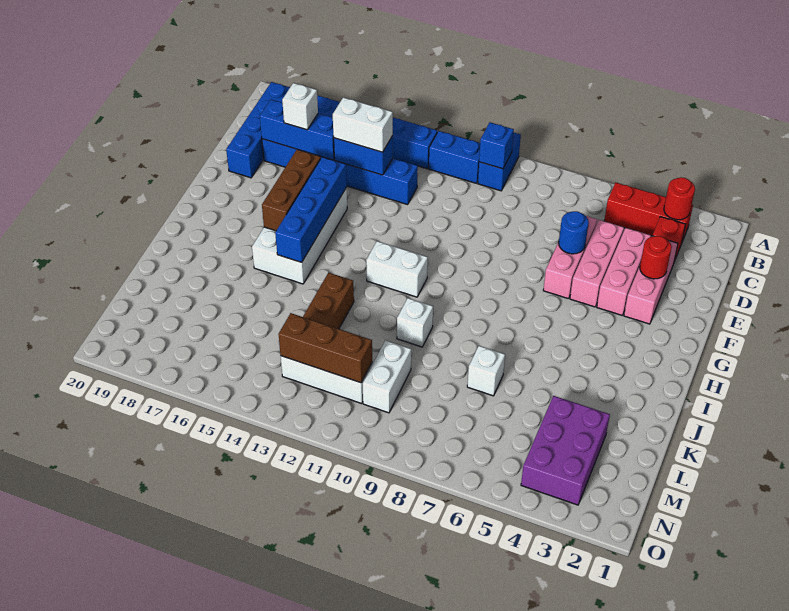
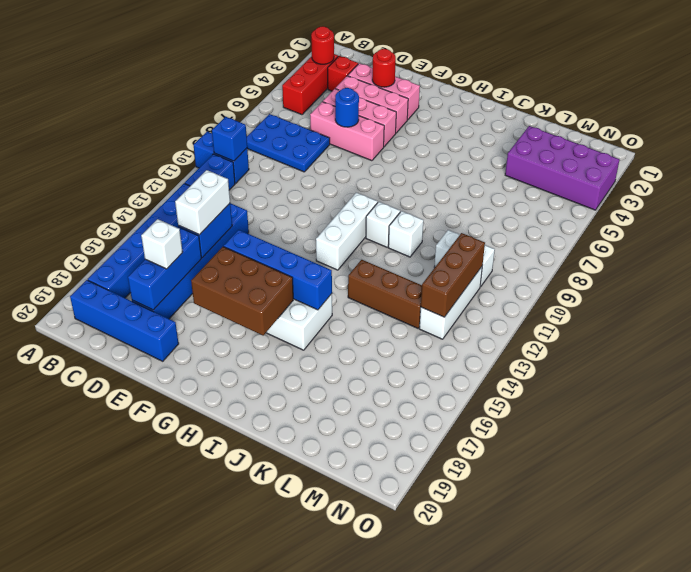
none -> blue 2x3 plate [247,114,330,172]
brown 1x3 brick [262,149,321,231] -> brown 2x3 brick [191,247,293,335]
white 1x2 brick [366,241,428,297] -> white 1x3 brick [316,192,378,270]
white 1x1 brick [467,346,505,396] -> white 1x1 brick moved to [366,202,400,247]
purple 2x3 brick [521,396,610,505] -> purple 2x4 brick [505,126,619,210]

